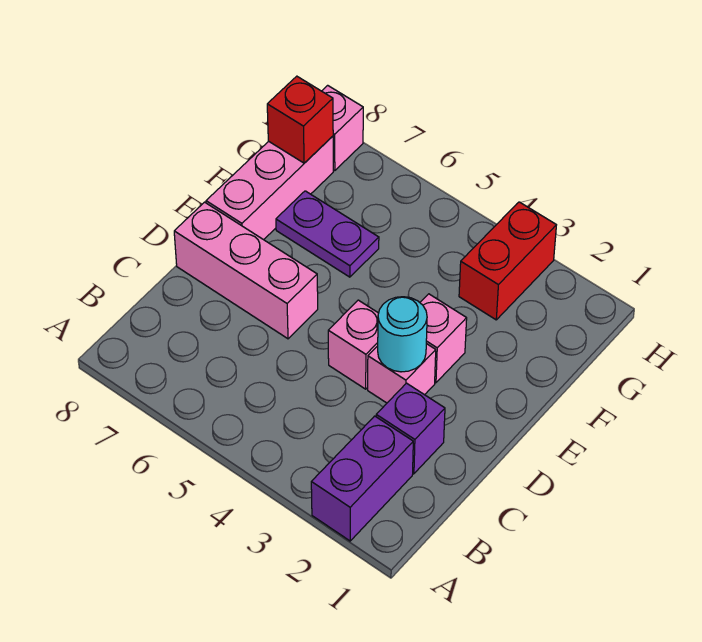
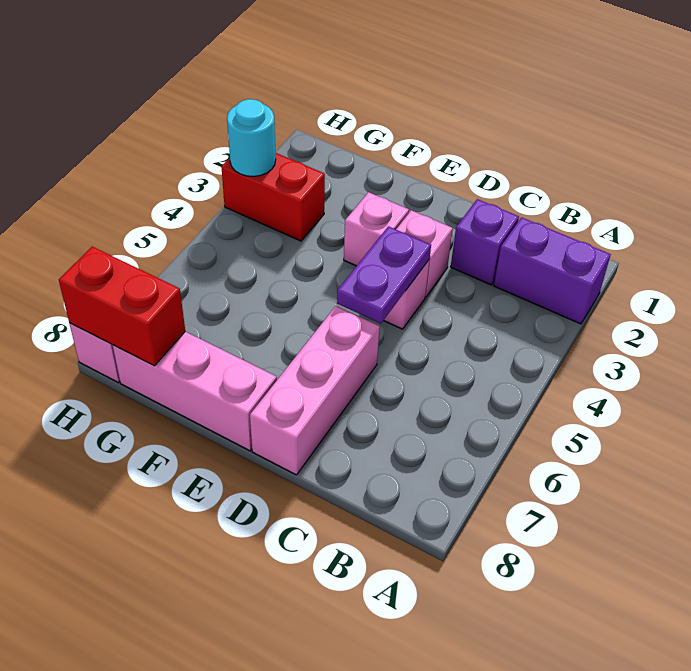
cyan 1x1 round brick [378,297,427,372] -> cyan 1x1 round brick moved to [227,99,276,176]
purple 1x2 plate [276,191,379,277] -> purple 1x2 plate moved to [337,226,431,324]
red 1x1 brick [267,76,333,163] -> red 1x2 brick [59,247,185,366]

